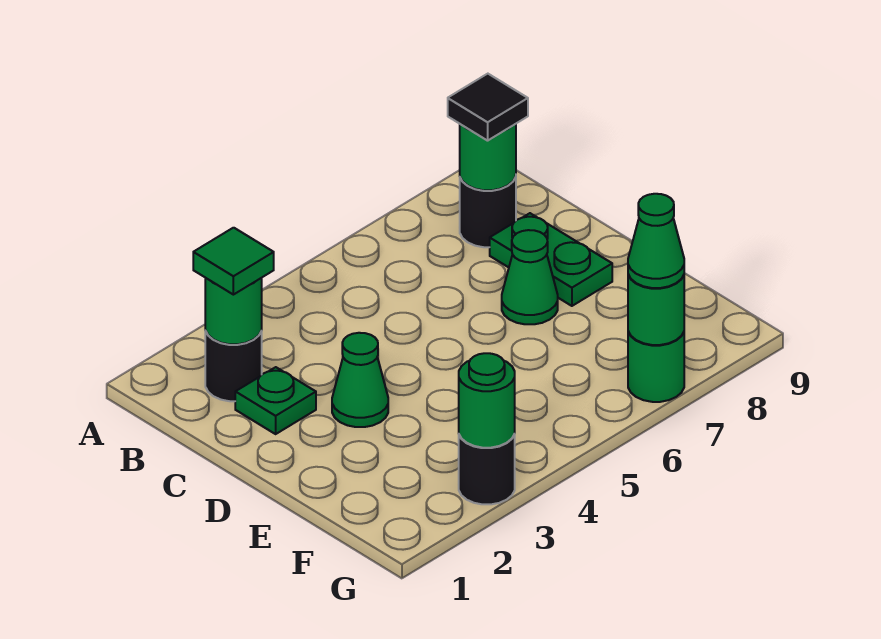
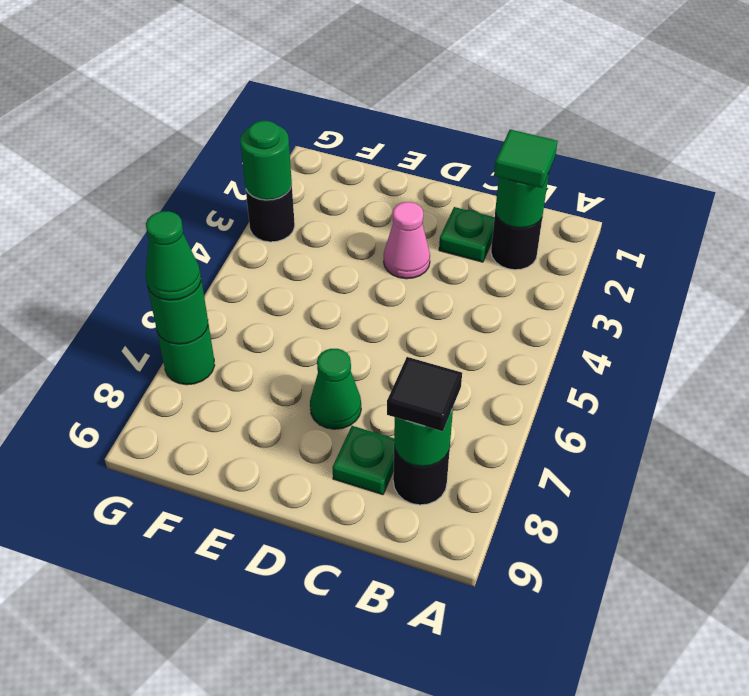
green 1x2 plate [490,213,612,306] -> green 1x1 plate [332,426,394,495]
green 1x1 cone [332,333,388,427] -> pink 1x1 cone [384,202,430,279]

